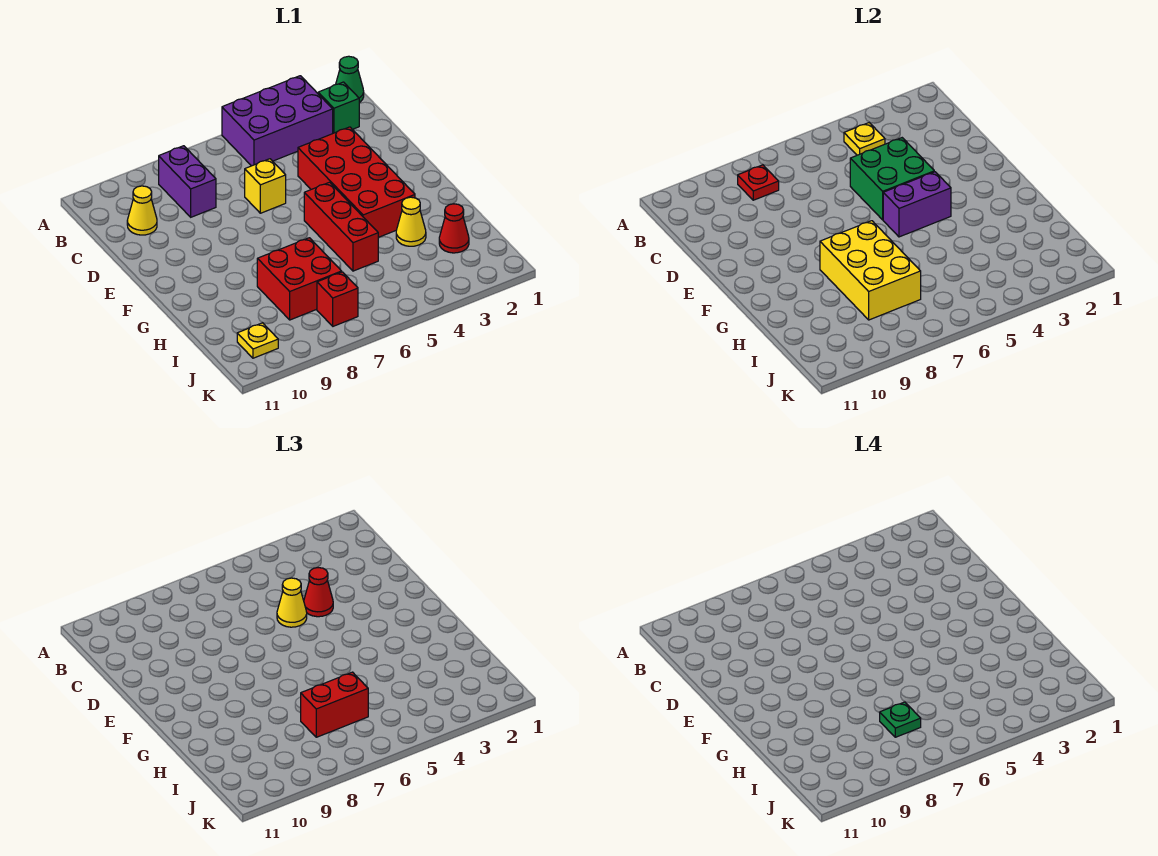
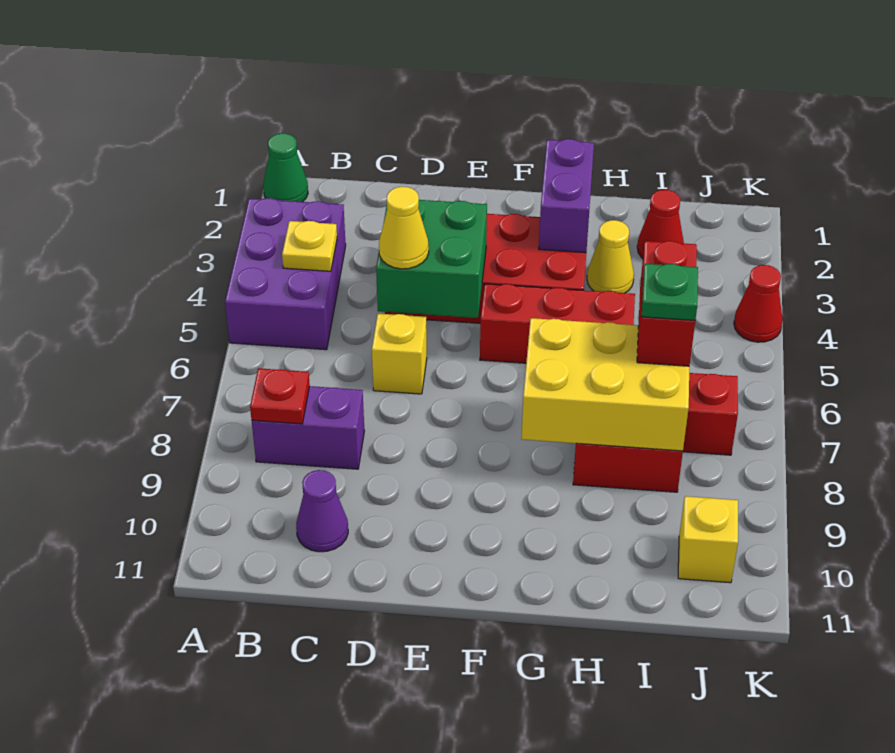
green 1x1 brick [318,82,359,133] -> none
yellow 1x1 cone [127,186,157,235] -> purple 1x1 cone [296,470,348,552]
red 1x1 cone [304,568,333,617] -> red 1x1 cone moved to [734,265,783,342]
purple 1x2 brick [883,172,951,237] -> purple 1x2 brick moved to [539,139,594,253]
yellow 1x1 plate [237,323,278,358] -> yellow 1x1 brick [678,496,738,583]

